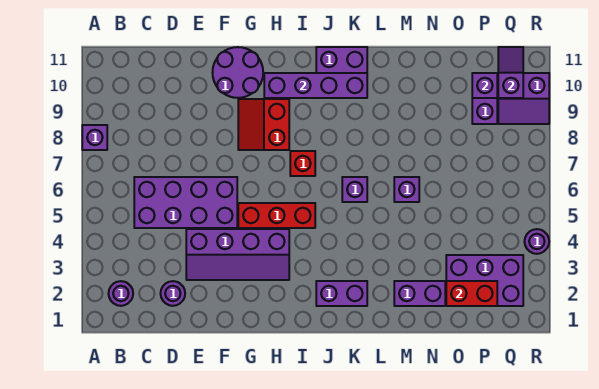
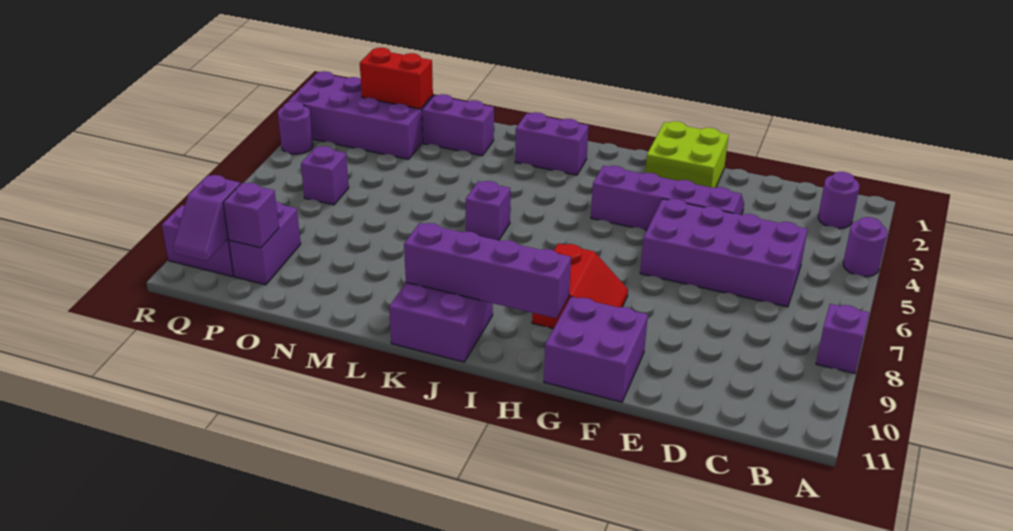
purple 1x1 round brick [161,281,185,306] -> purple 1x1 round brick moved to [843,217,887,277]
none -> lime 2x2 brick [645,121,729,188]
purple 2x2 round brick [213,47,263,98] -> purple 2x2 brick [544,297,648,402]
red 1x3 brick [238,203,315,228] -> none
red 1x1 brick [290,151,315,176] -> none
purple 1x1 brick [394,177,419,202] -> purple 1x1 brick moved to [301,146,349,205]
purple 2x3 brick [446,255,523,306] -> purple 2x4 brick [288,71,433,159]

